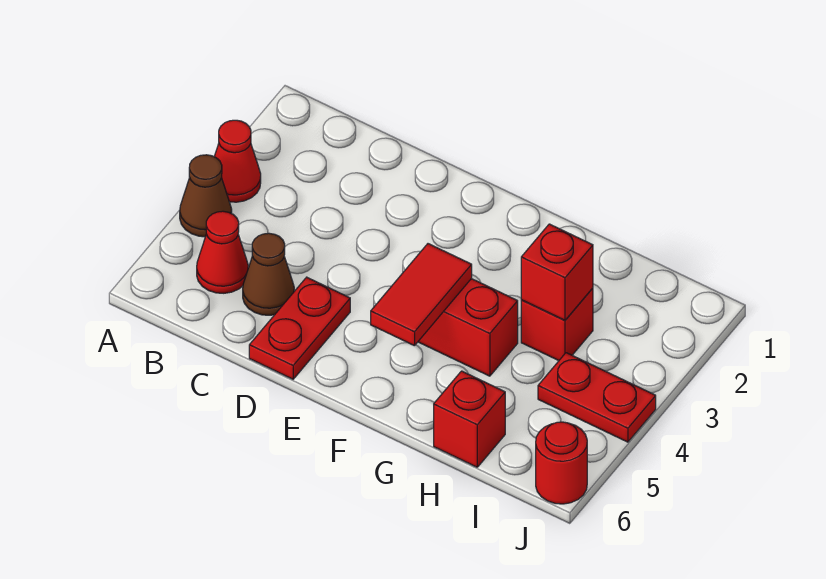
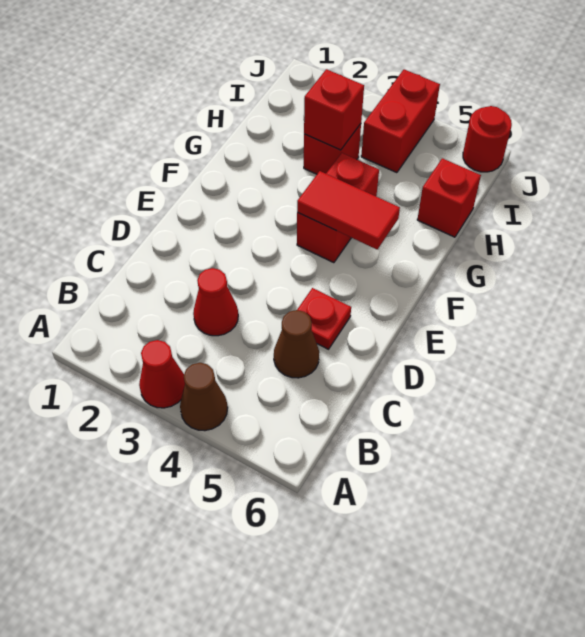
red 1x1 cone [197,211,248,293] -> red 1x1 cone moved to [193,268,238,336]
red 1x2 plate [249,277,350,379] -> red 1x1 plate [297,288,351,349]
red 1x2 plate [538,353,656,442] -> red 1x2 brick [361,69,440,173]

